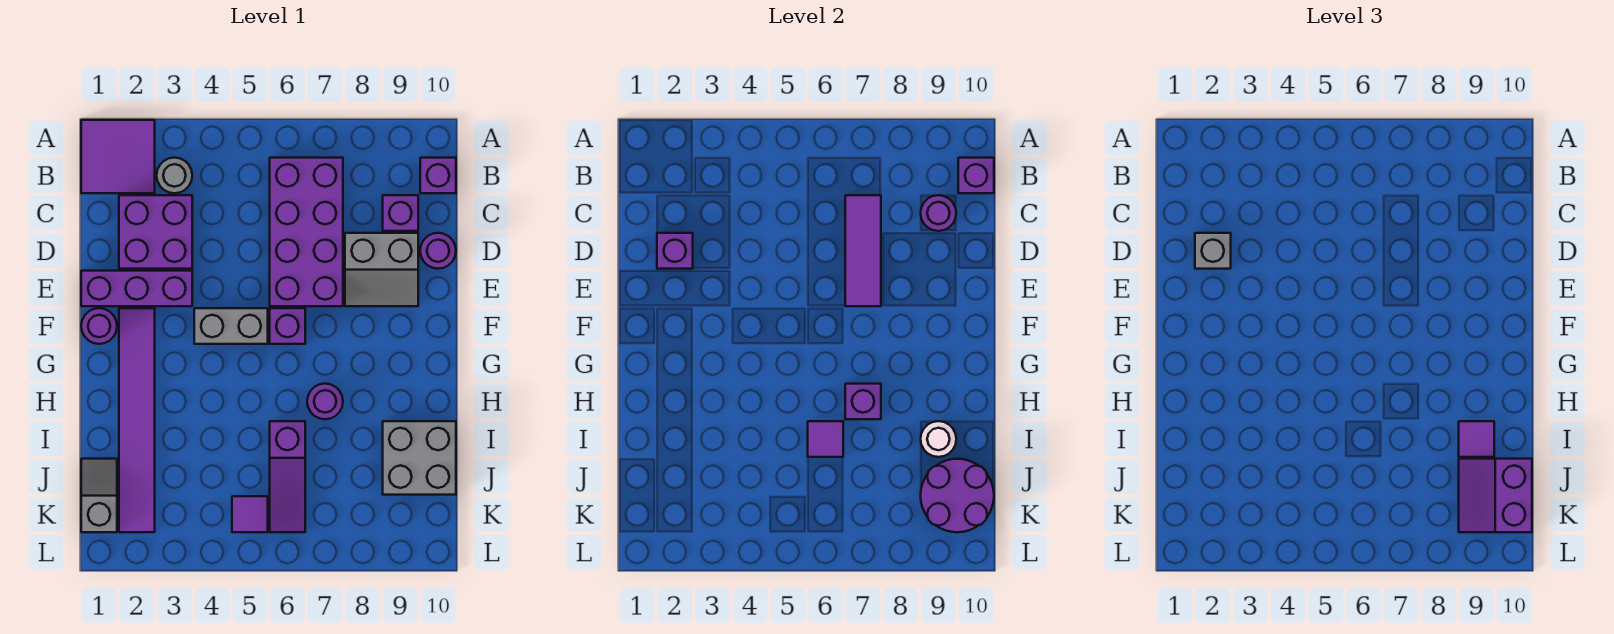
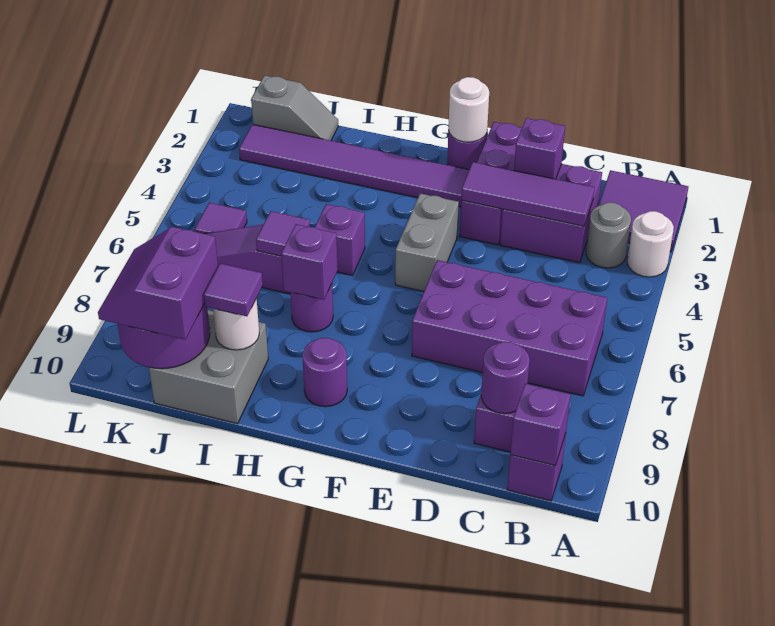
none -> white 1x1 round brick [627,211,674,277]
purple 1x3 tile [845,195,881,306] -> purple 1x3 tile moved to [461,162,595,226]
grey 1x1 brick [1195,233,1231,269] -> none
grey 2x2 slope [345,233,418,306] -> none
purple 1x1 round brick [420,233,456,269] -> purple 1x1 round brick moved to [302,338,347,407]
none -> white 1x1 round brick [448,77,489,142]
purple 1x1 brick [270,308,305,344] -> purple 1x1 brick moved to [315,204,365,276]
purple 2x2 slope [1459,459,1532,532] -> purple 2x2 slope turned to [98,227,218,340]

